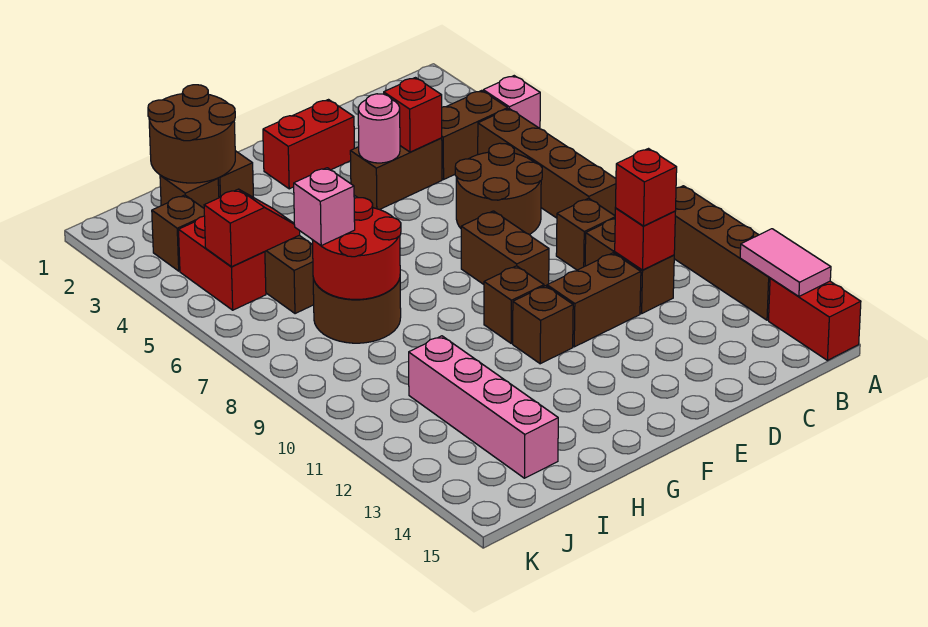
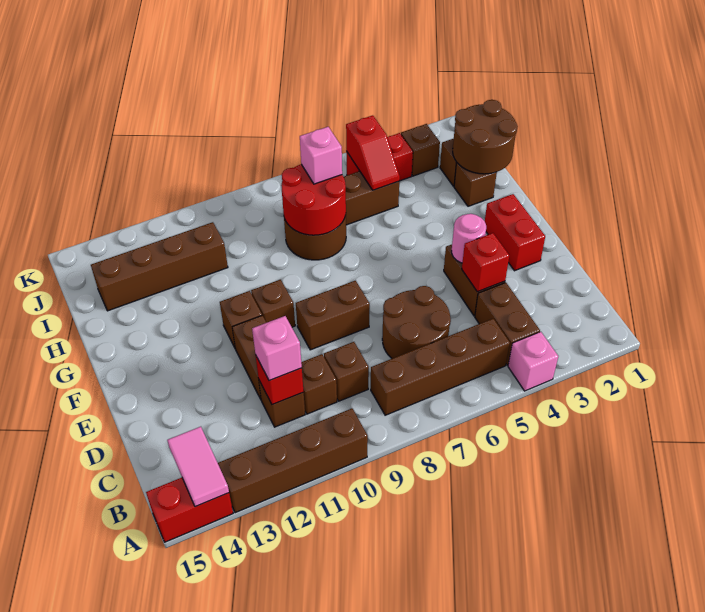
pink 1x2 tile [740,229,831,296] -> pink 1x2 tile turned to [167,427,229,507]
red 1x1 brick [615,149,677,226] -> pink 1x1 brick [252,316,302,381]
pink 1x4 brick [409,336,558,478] -> brown 1x4 brick [91,222,228,311]

